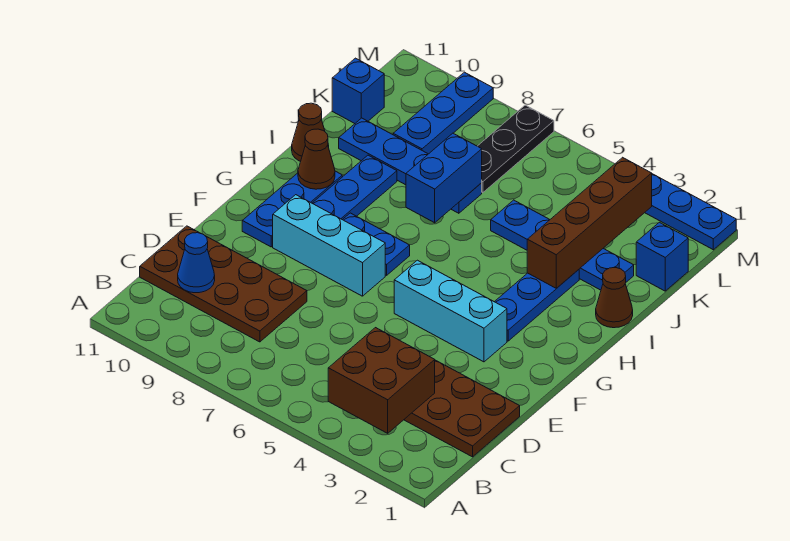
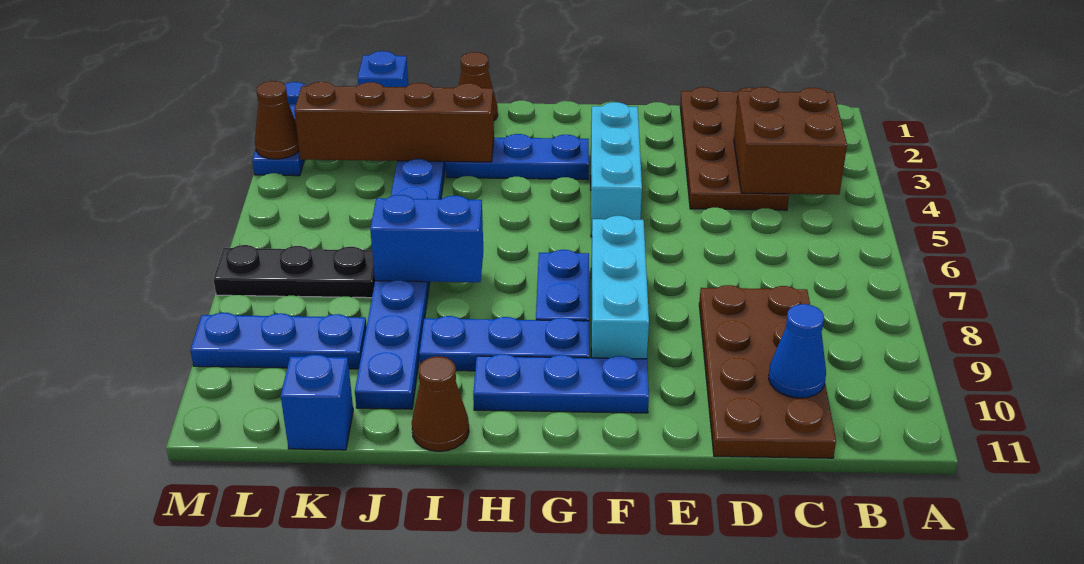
brown 1x1 cone [298,129,335,189] -> brown 1x1 cone moved to [255,81,299,159]

